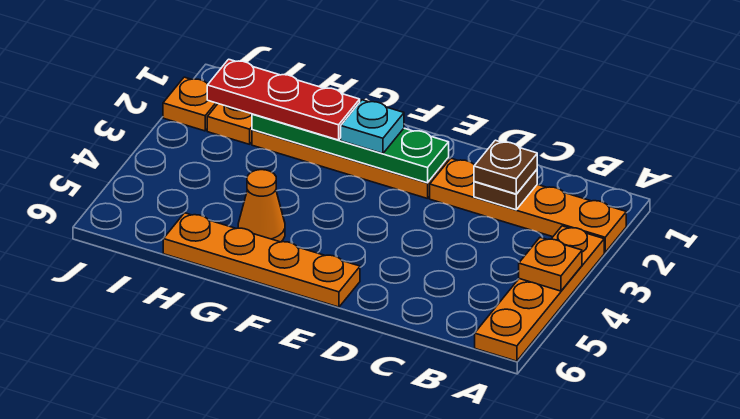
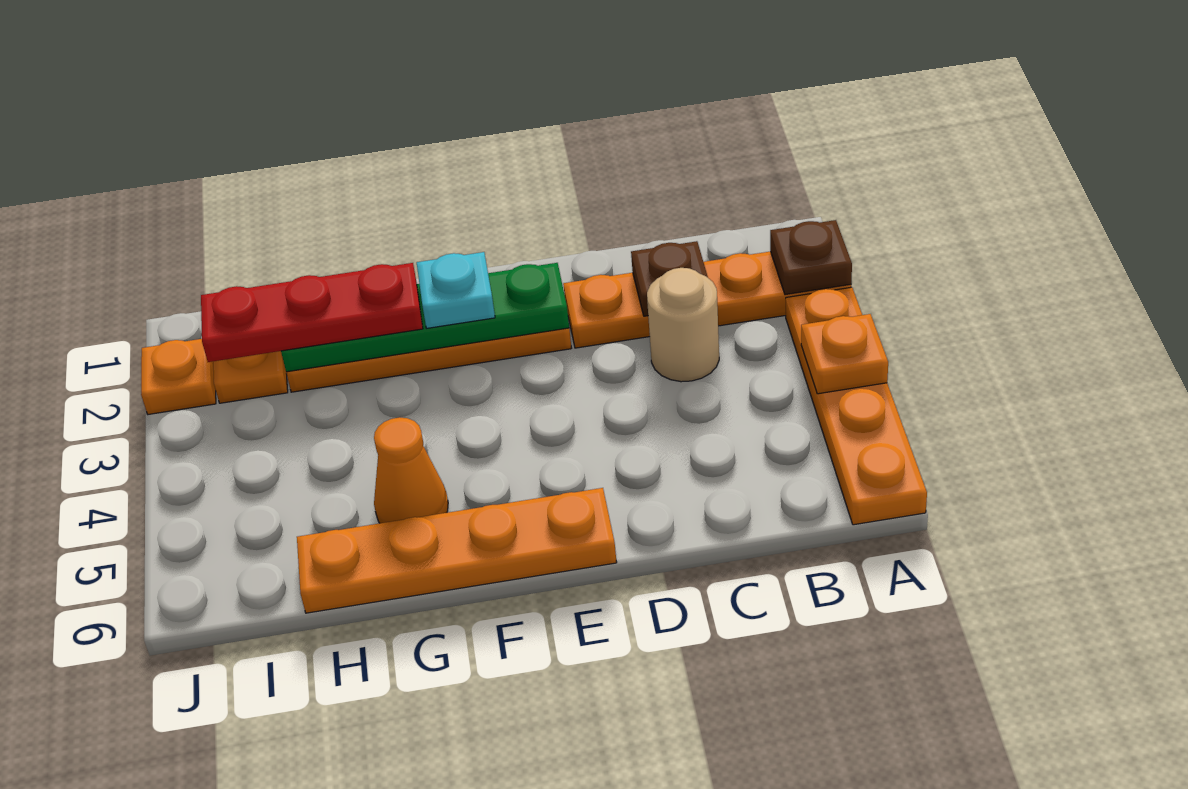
brown 1x1 plate [474,140,537,194] -> brown 1x1 plate moved to [770,220,852,295]
none -> tan 1x1 round brick [647,268,719,382]

